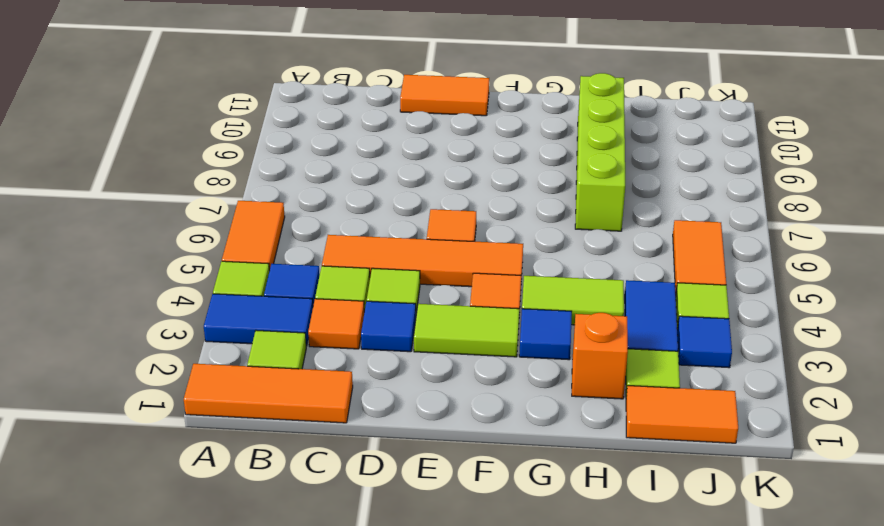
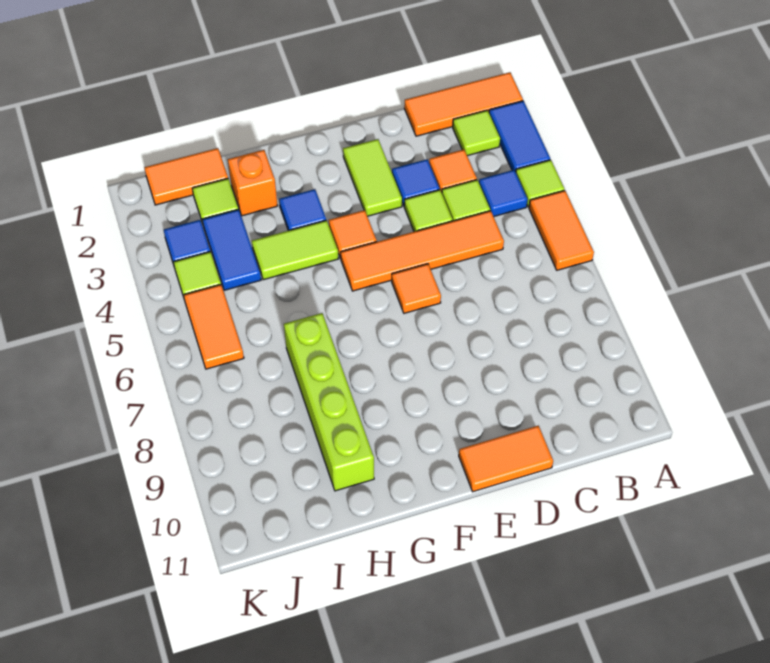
blue 1x2 tile [204,294,313,346] -> blue 1x2 tile turned to [489,101,550,172]
lime 1x2 tile [414,304,519,357] -> lime 1x2 tile turned to [343,139,402,216]

